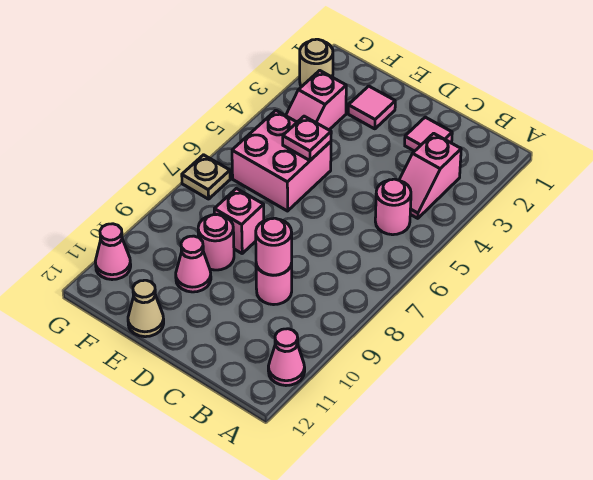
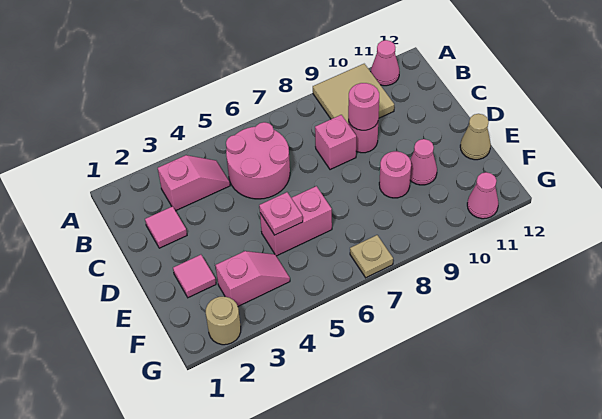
none -> tan 2x2 tile [313,64,394,123]
pink 1x1 round brick [375,179,411,235] -> pink 2x2 round brick [226,122,290,199]
pink 2x2 brick [232,110,331,211] -> pink 1x2 brick [260,186,332,256]
pink 1x1 brick [214,188,264,253] -> pink 1x1 brick moved to [315,115,356,170]

